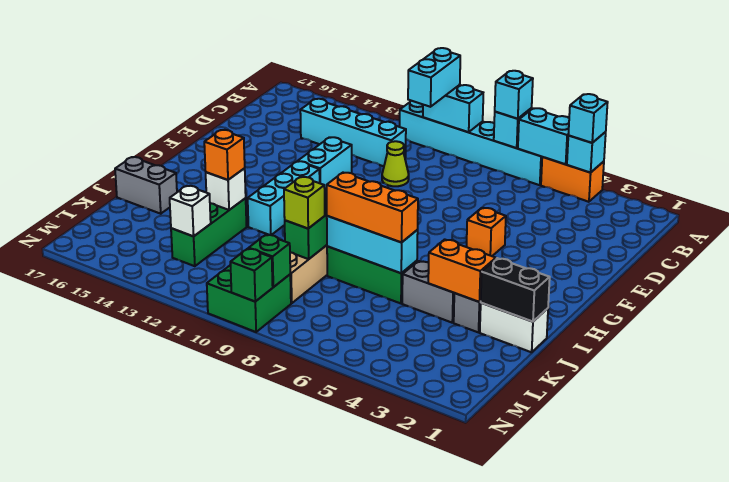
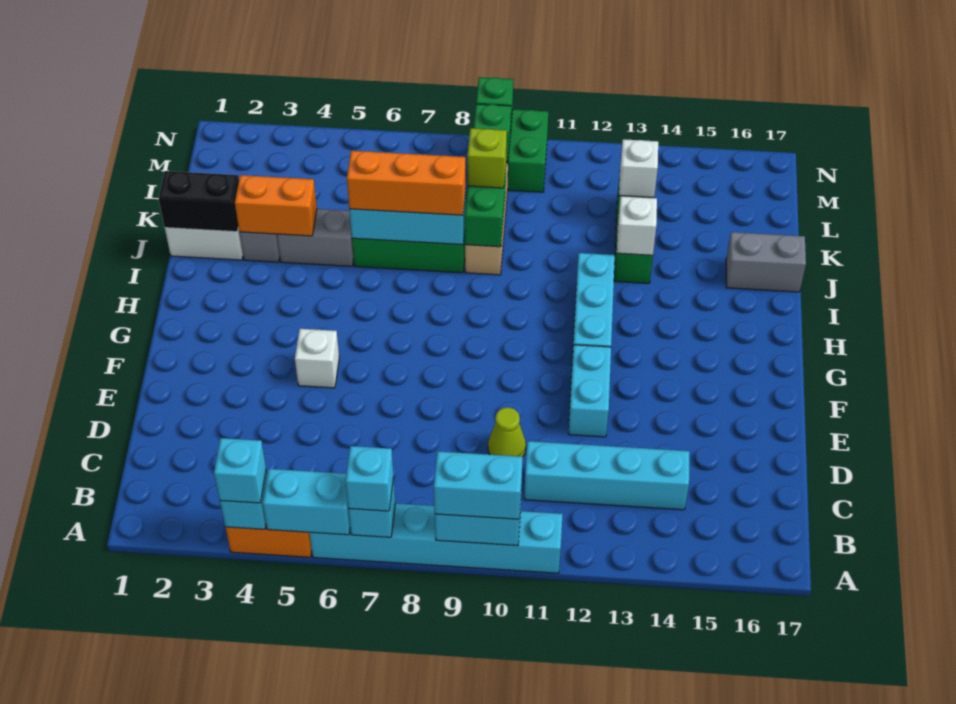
cyan 1x2 brick [408,48,460,107] -> cyan 1x2 brick turned to [434,451,523,519]
orange 1x1 brick [467,208,506,256] -> white 1x1 brick [295,329,339,388]
orange 1x1 brick [204,130,245,180] -> none

